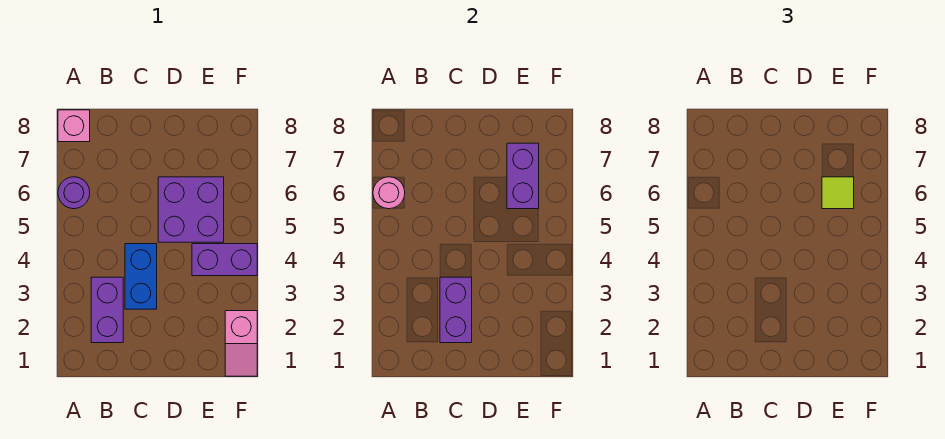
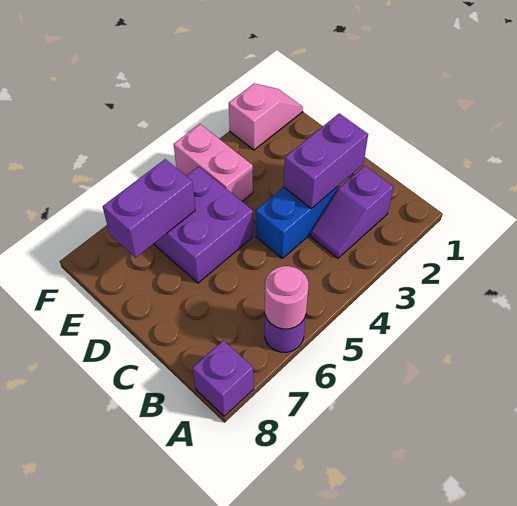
pink 1x1 brick [58,110,90,142] -> purple 1x1 brick [193,340,254,416]
purple 1x2 brick [91,277,123,343] -> purple 1x2 slope [311,166,393,258]
purple 1x2 brick [192,244,257,276] -> pink 1x2 brick [174,124,253,201]
lime 1x1 tile [822,177,854,209] -> none

